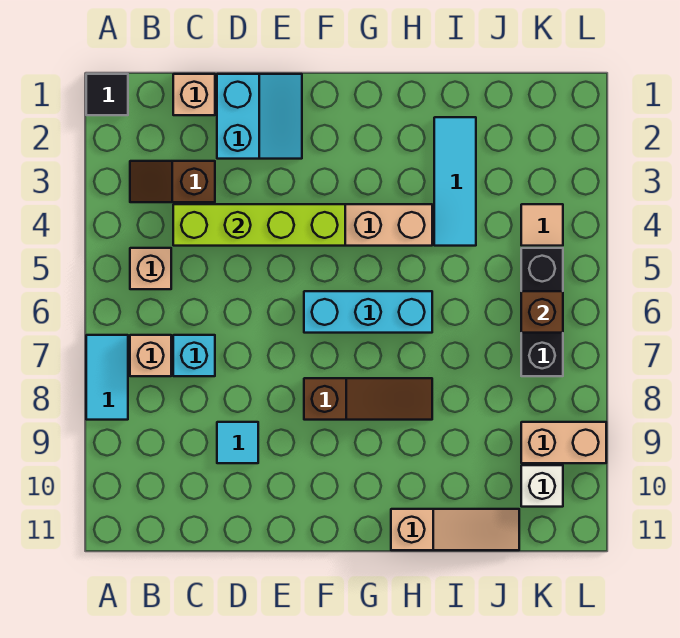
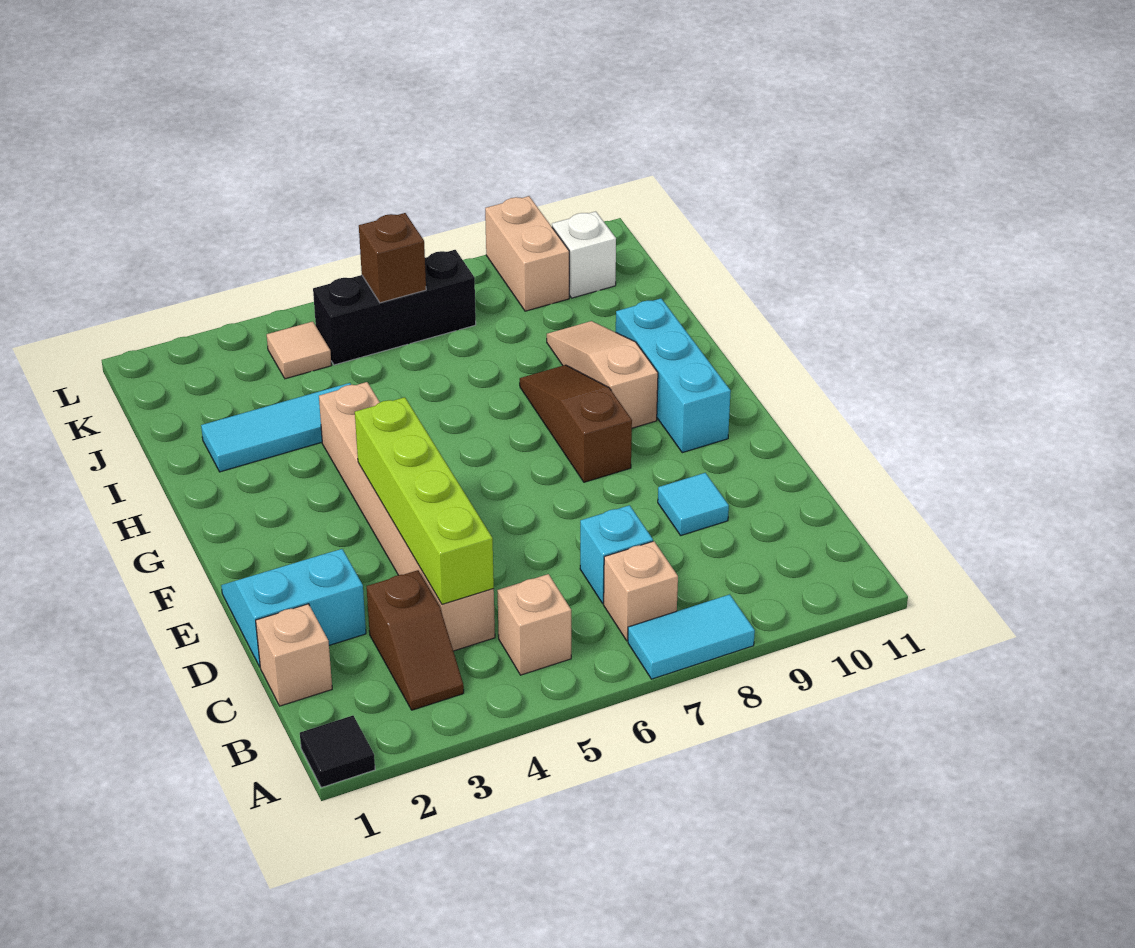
cyan 1x3 brick [304,291,432,333] -> cyan 1x3 brick moved to [616,299,731,453]
tan 1x3 slope [391,509,519,550] -> tan 1x3 slope moved to [547,321,658,428]

